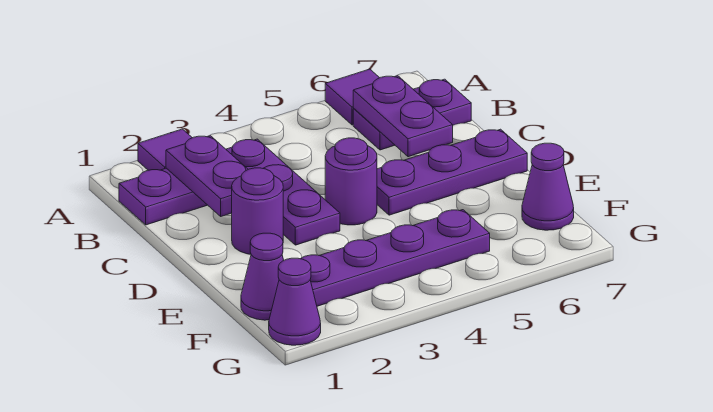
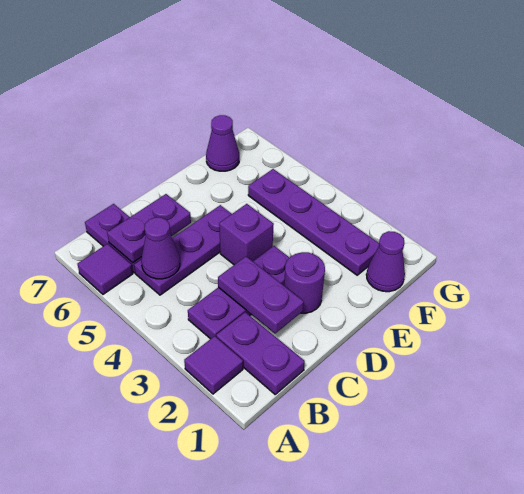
purple 1x2 plate [166,136,248,216] -> purple 1x2 plate turned to [218,257,304,333]
purple 1x1 round brick [325,138,377,225] -> purple 1x1 brick [219,204,274,265]
purple 1x3 plate [377,129,527,215] -> purple 1x3 plate turned to [134,205,232,295]
purple 1x1 cone [269,258,321,345] -> purple 1x1 cone moved to [141,217,180,279]

